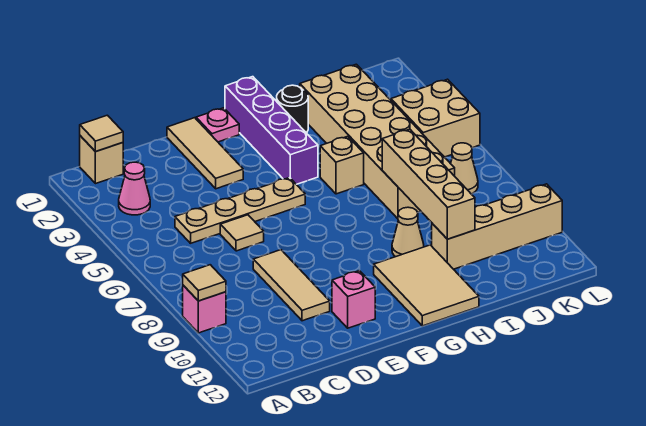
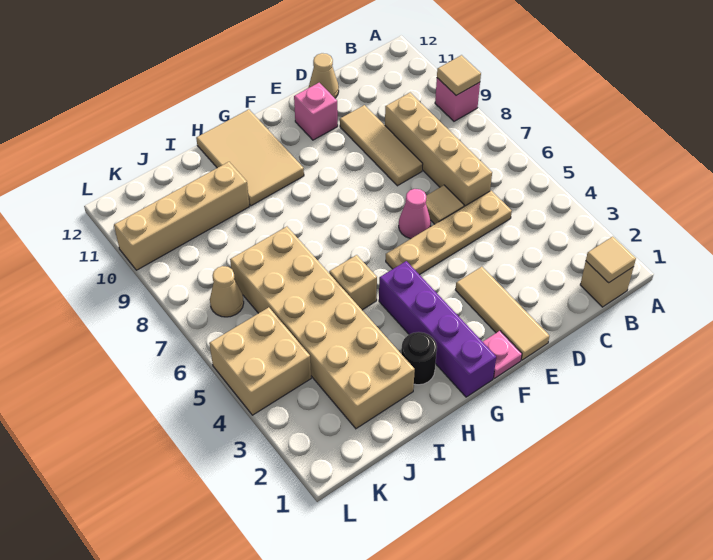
pink 1x1 cone [119,162,150,215] -> pink 1x1 cone moved to [399,189,431,239]
tan 1x1 cone [392,207,424,257] -> tan 1x1 cone moved to [309,53,339,98]
tan 1x4 brick [382,129,475,239] -> tan 1x4 brick moved to [385,93,492,206]

